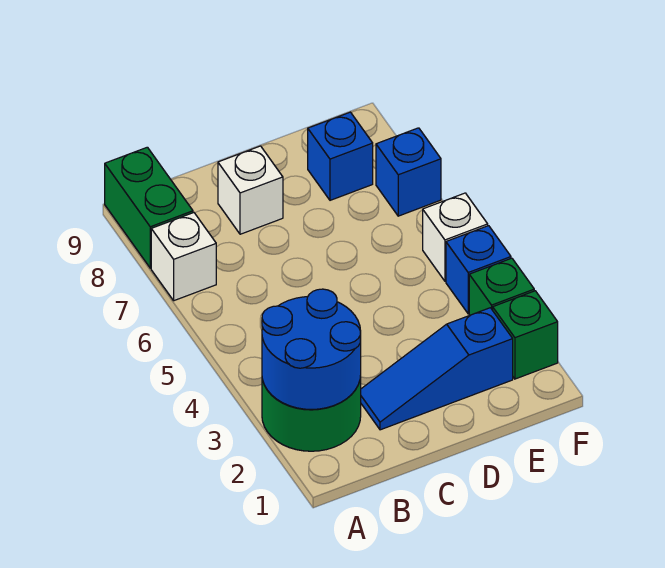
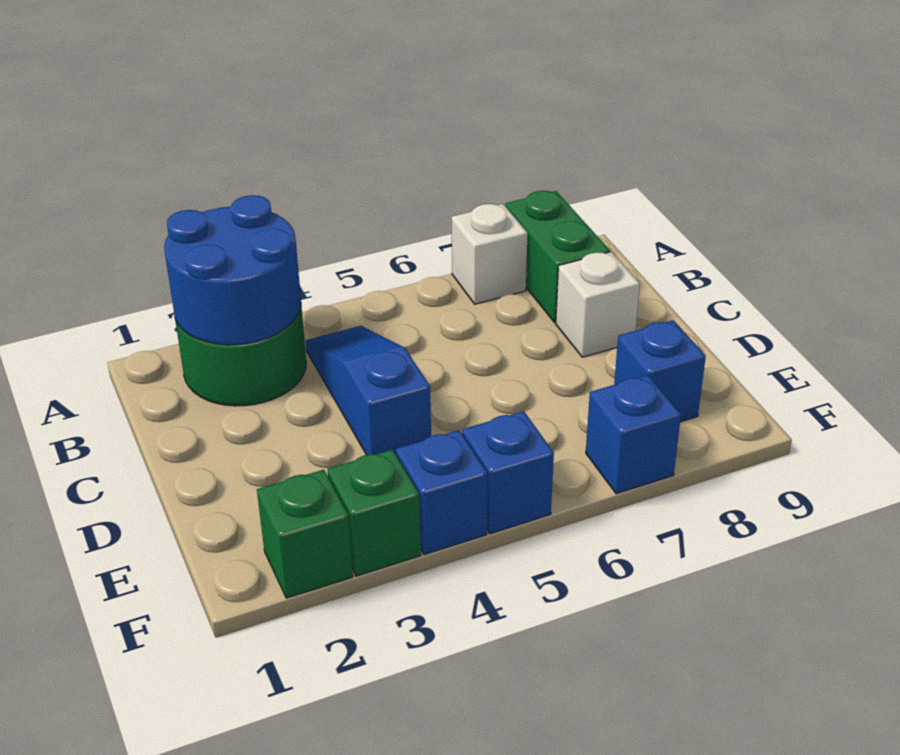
green 1x2 brick [105,147,193,268] -> green 1x2 brick turned to [506,191,610,323]
blue 1x3 slope [361,308,513,430] -> blue 1x3 slope moved to [306,326,431,455]
white 1x1 brick [423,193,488,281] -> blue 1x1 brick [462,411,554,534]

